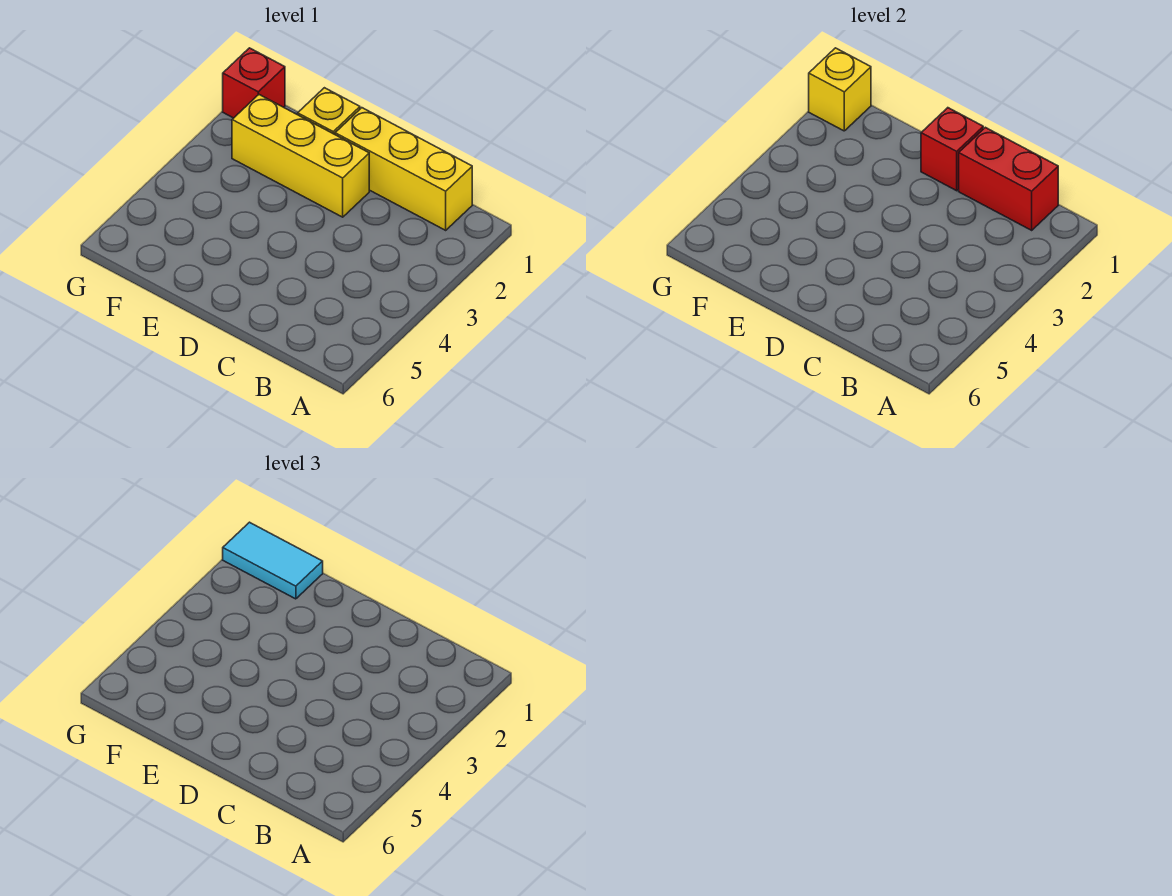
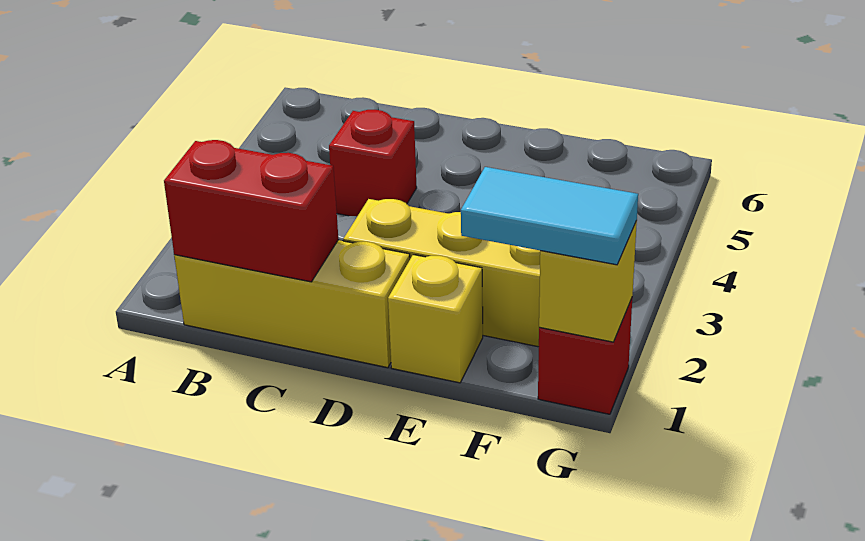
red 1x1 brick [921,108,983,191] -> red 1x1 brick moved to [329,110,417,216]

